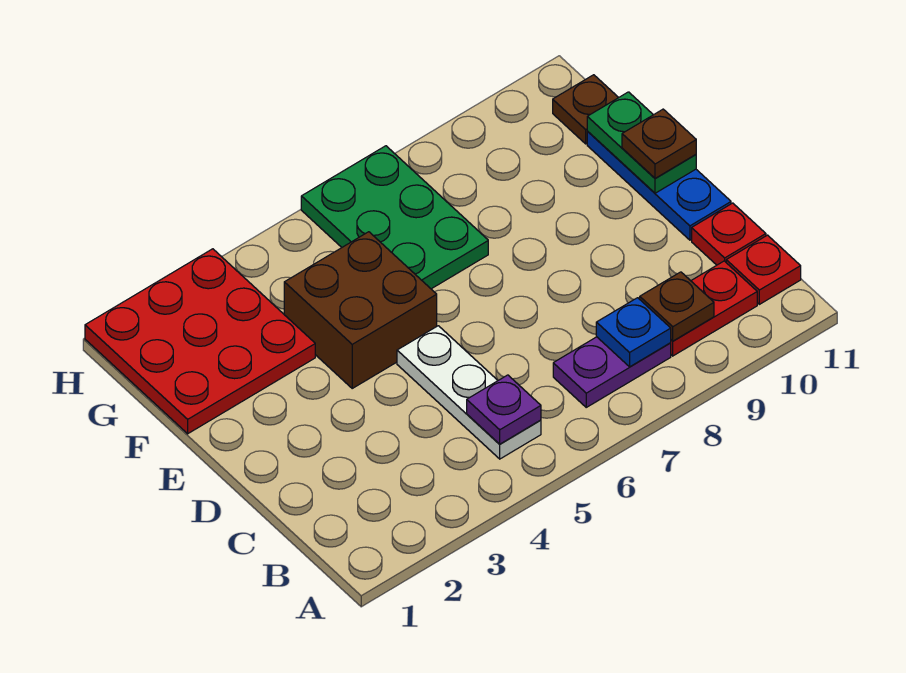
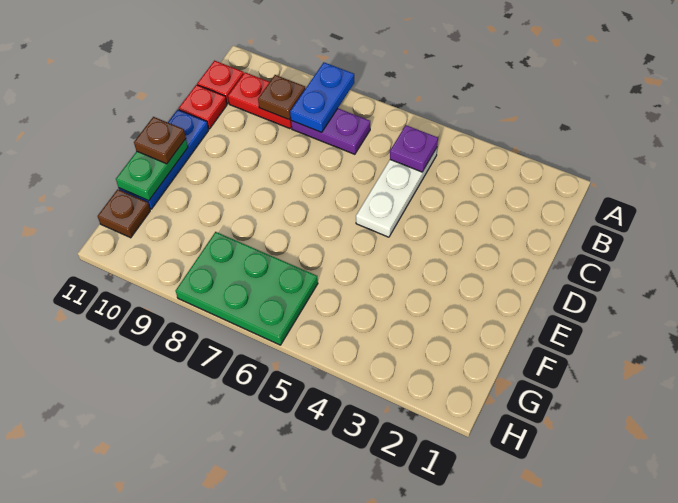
blue 1x1 plate [596,298,671,367] -> blue 1x2 plate [290,63,354,132]
brown 2x2 brick [284,232,437,388] -> none
red 3x3 plate [85,249,315,434] -> none
green 2x3 plate [301,146,488,289] -> green 2x3 plate turned to [176,232,318,345]

